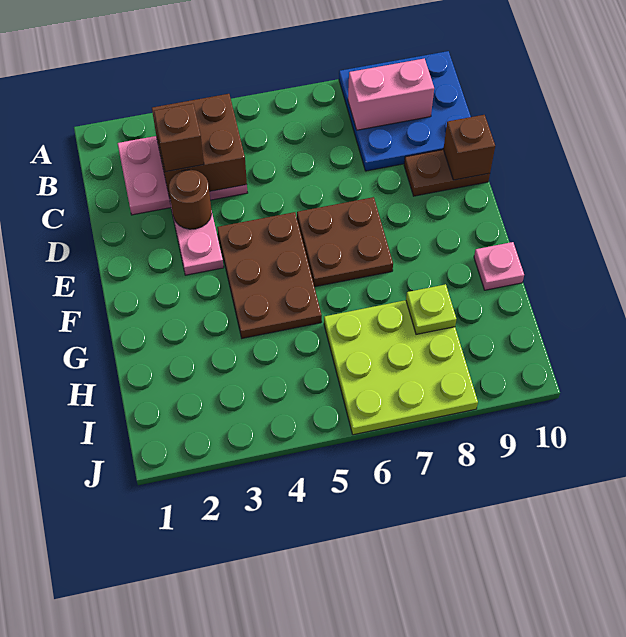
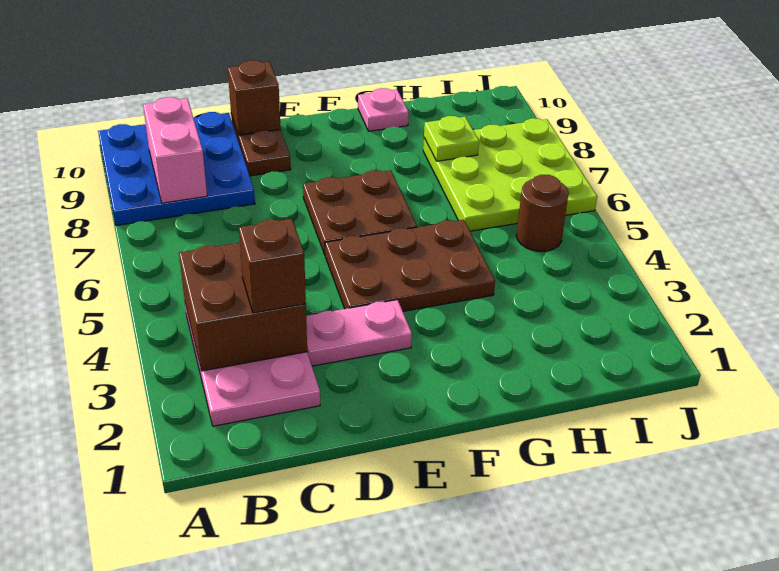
brown 1x1 round brick [169,170,212,229] -> brown 1x1 round brick moved to [516,175,569,251]

